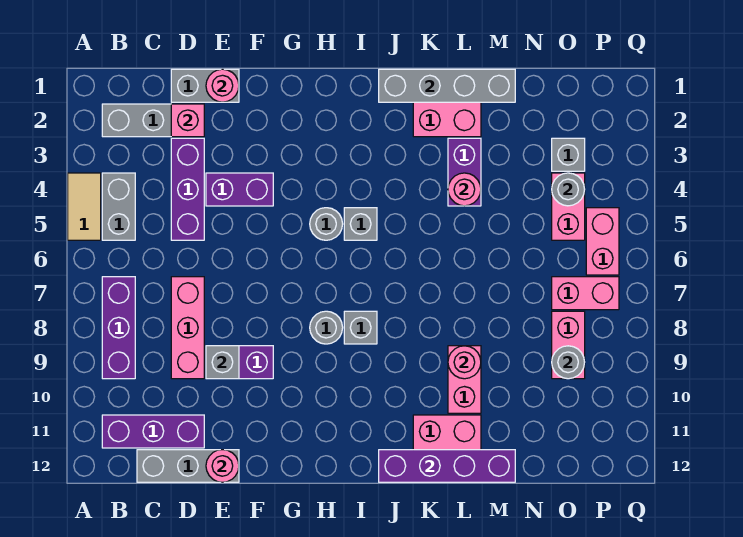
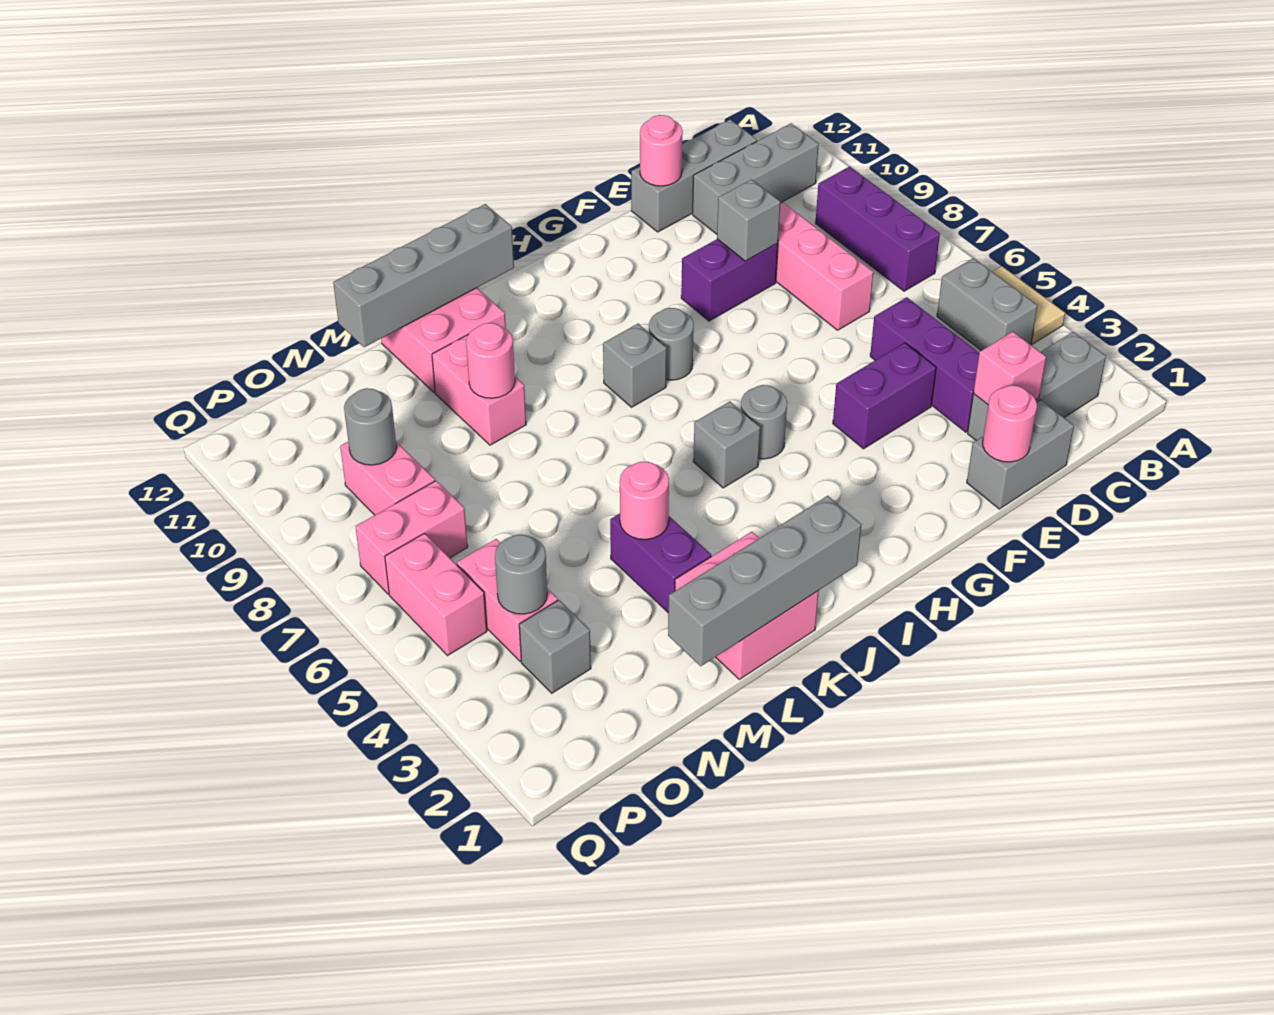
purple 1x3 brick [102,415,204,448] -> grey 1x3 brick [693,124,819,234]
purple 1x4 brick [379,450,515,482] -> grey 1x4 brick [333,204,514,347]

